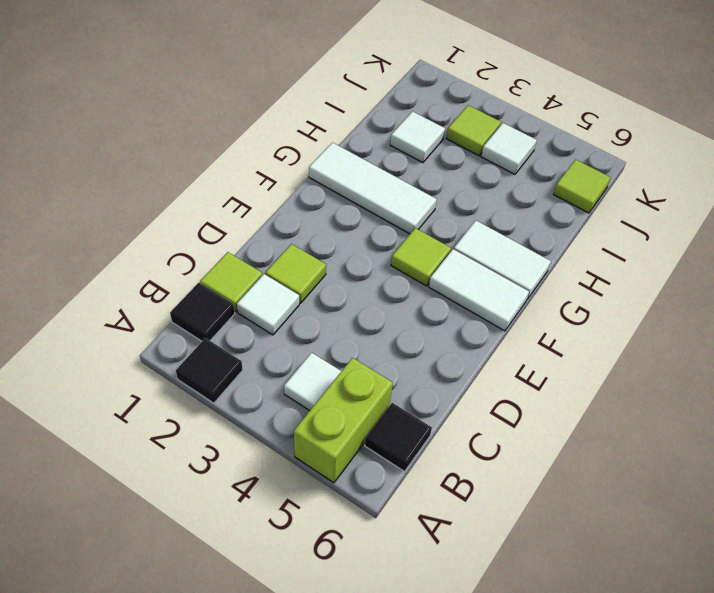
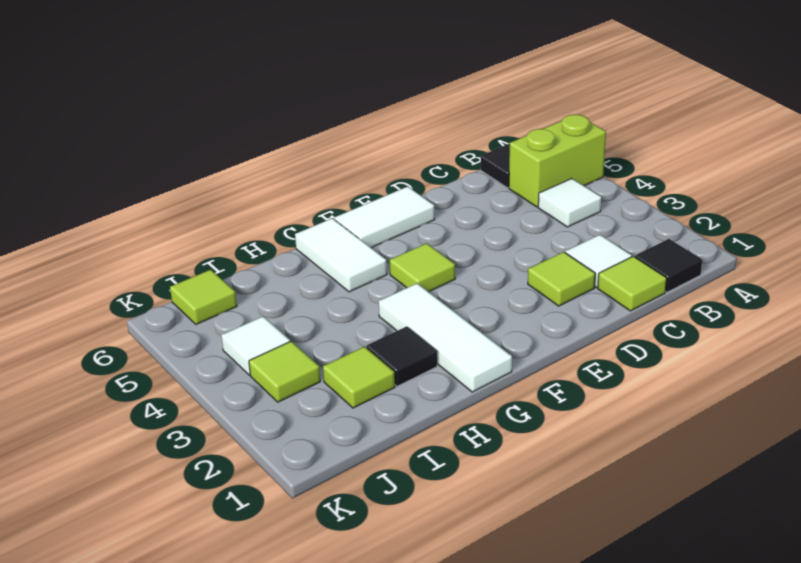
black 1x1 tile [176,338,243,403] -> black 1x1 tile moved to [367,326,437,386]
white 1x2 tile [429,249,529,331] -> white 1x2 tile turned to [334,187,435,248]
white 1x1 tile [390,111,445,163] -> lime 1x1 tile [323,347,395,408]

